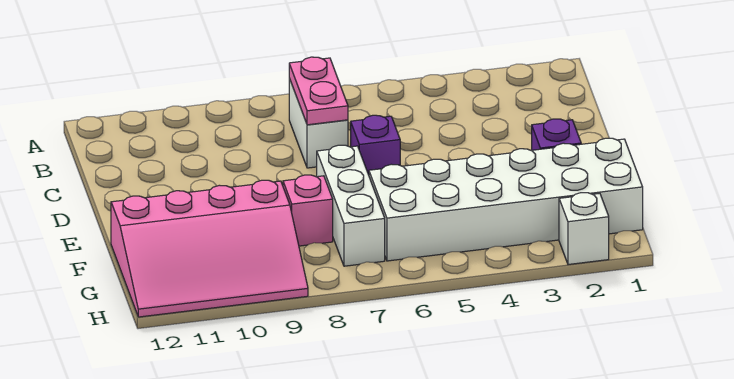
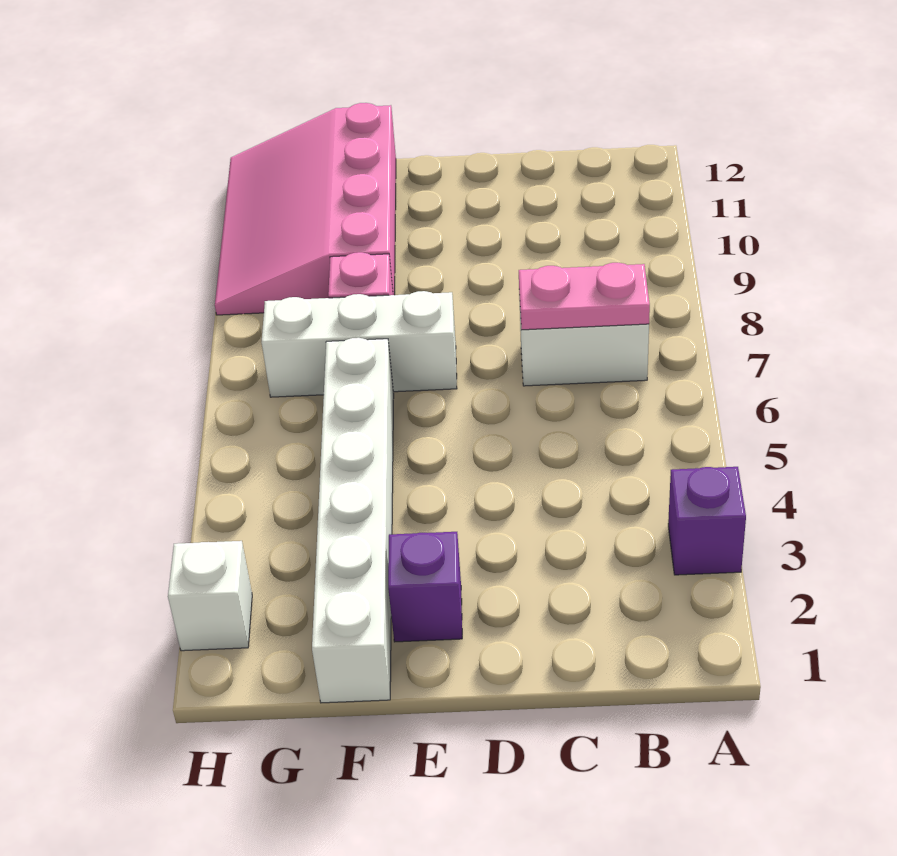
purple 1x1 brick [351,115,400,175] -> purple 1x1 brick moved to [668,467,746,575]
white 2x6 brick [369,138,643,261] -> white 1x6 brick [312,338,394,703]

